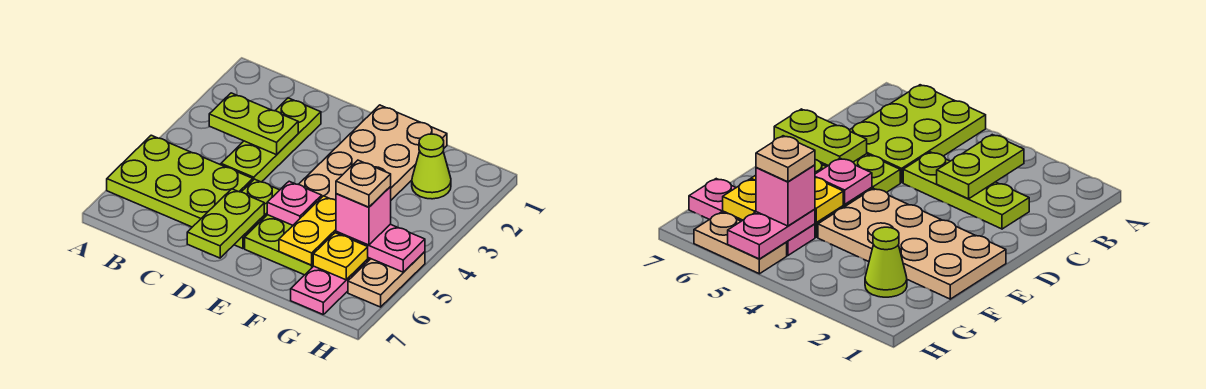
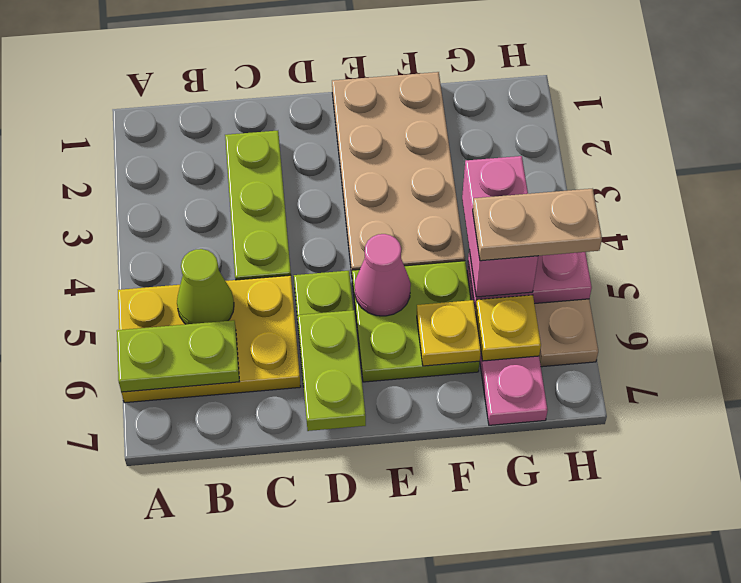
lime 2x3 plate [107,135,253,227] -> yellow 2x3 plate [118,275,301,403]
lime 1x2 plate [209,93,298,155] -> lime 1x2 plate moved to [117,320,239,392]
pink 1x1 plate [267,181,322,225] -> pink 1x1 cone [355,234,411,316]
yellow 1x2 plate [279,196,336,265] -> yellow 1x1 plate [417,300,481,366]
lime 1x1 cone [412,134,451,199] -> lime 1x1 cone moved to [177,249,234,324]
pink 1x1 brick [336,187,391,245] -> pink 1x2 brick [462,156,538,297]
tan 1x1 plate [336,160,391,207] -> tan 1x2 plate [473,188,602,261]

